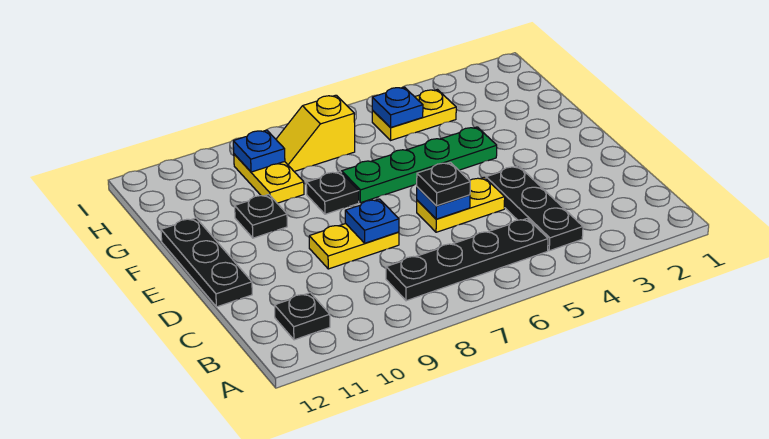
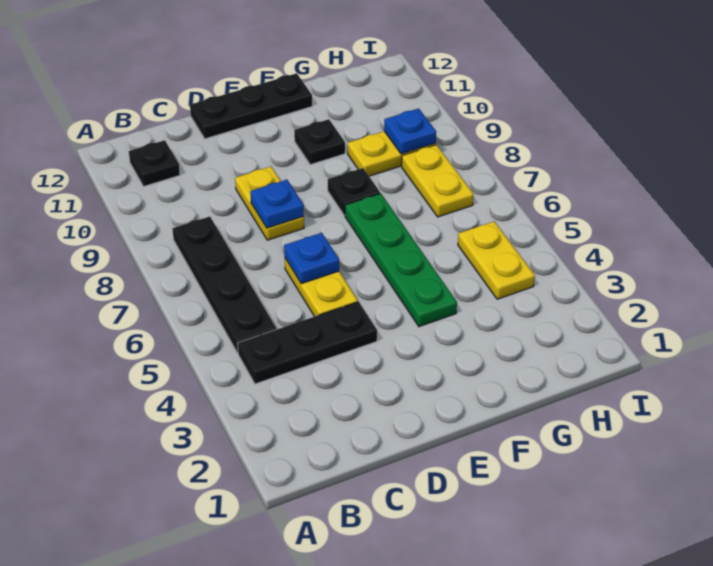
black 1x1 plate [417,162,470,206] -> none
blue 1x1 plate [372,87,423,128] -> none
yellow 1x2 slope [276,95,355,171] -> yellow 1x2 plate [402,145,474,217]

